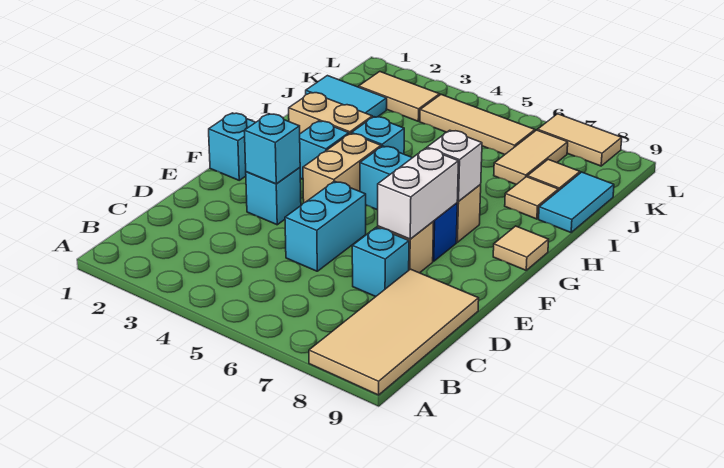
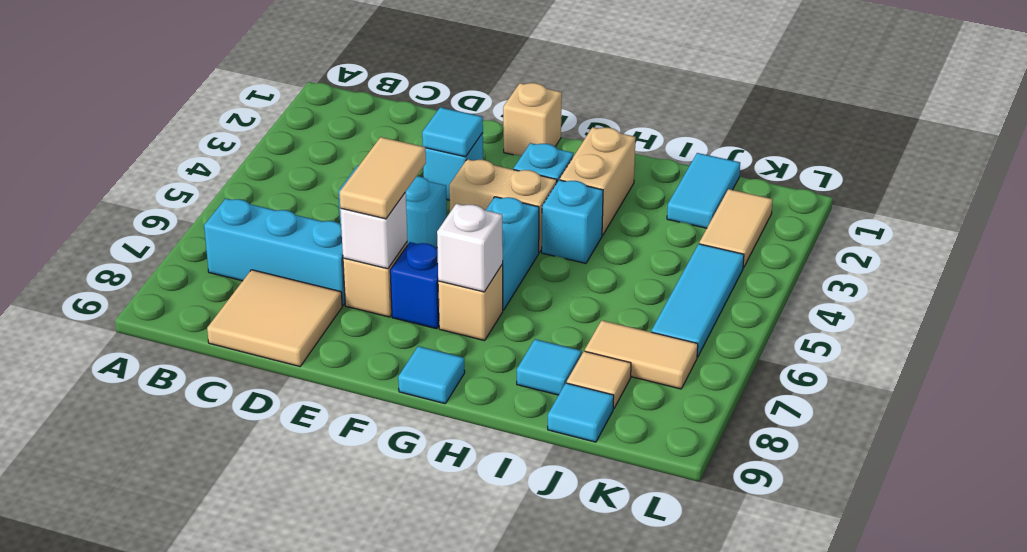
tan 2x4 tile [309,269,479,395] -> tan 2x2 tile [207,270,342,367]
cyan 1x1 brick [352,227,409,297] -> cyan 1x3 brick [204,198,345,306]
cyan 1x1 brick [244,114,300,184] -> cyan 1x1 tile [422,107,483,157]
white 1x2 brick [378,148,459,239] -> white 1x1 brick [340,192,407,269]
cyan 1x1 brick [209,113,256,180] -> tan 1x1 brick [503,83,562,156]
tan 1x1 tile [493,226,549,270] -> cyan 1x1 tile [398,346,465,404]
tan 1x1 tile [505,177,558,219] -> cyan 1x1 tile [517,339,581,395]
cyan 1x2 tile [539,172,614,232] -> cyan 1x1 tile [548,383,614,442]
tan 1x3 tile [420,95,535,155] -> cyan 1x3 tile [651,244,744,357]
tan 1x2 tile [538,114,622,166] -> tan 1x2 tile moved to [340,137,426,219]

